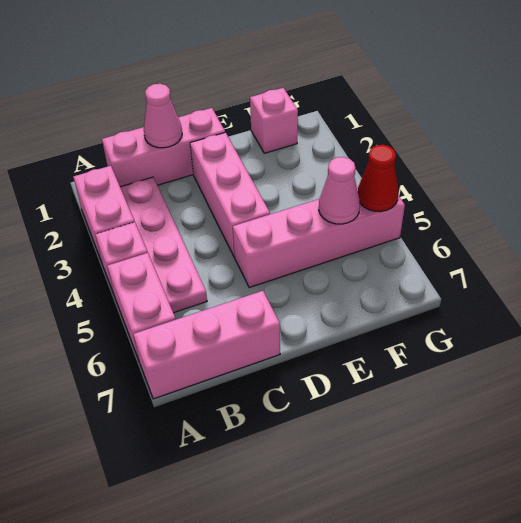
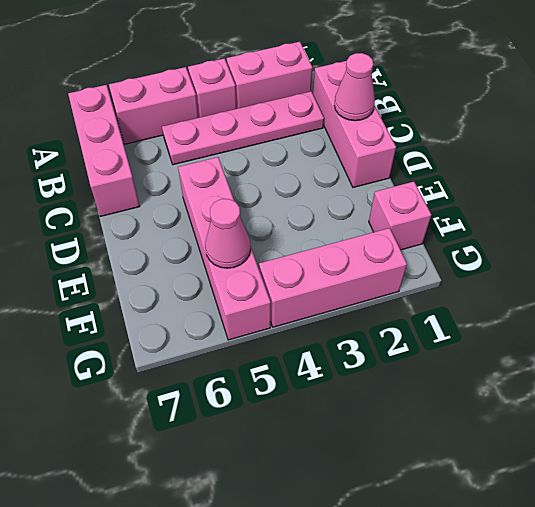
pink 1x3 brick [190,132,270,257] -> pink 1x3 brick moved to [259,228,407,327]
red 1x1 cone [358,145,398,212] -> none

